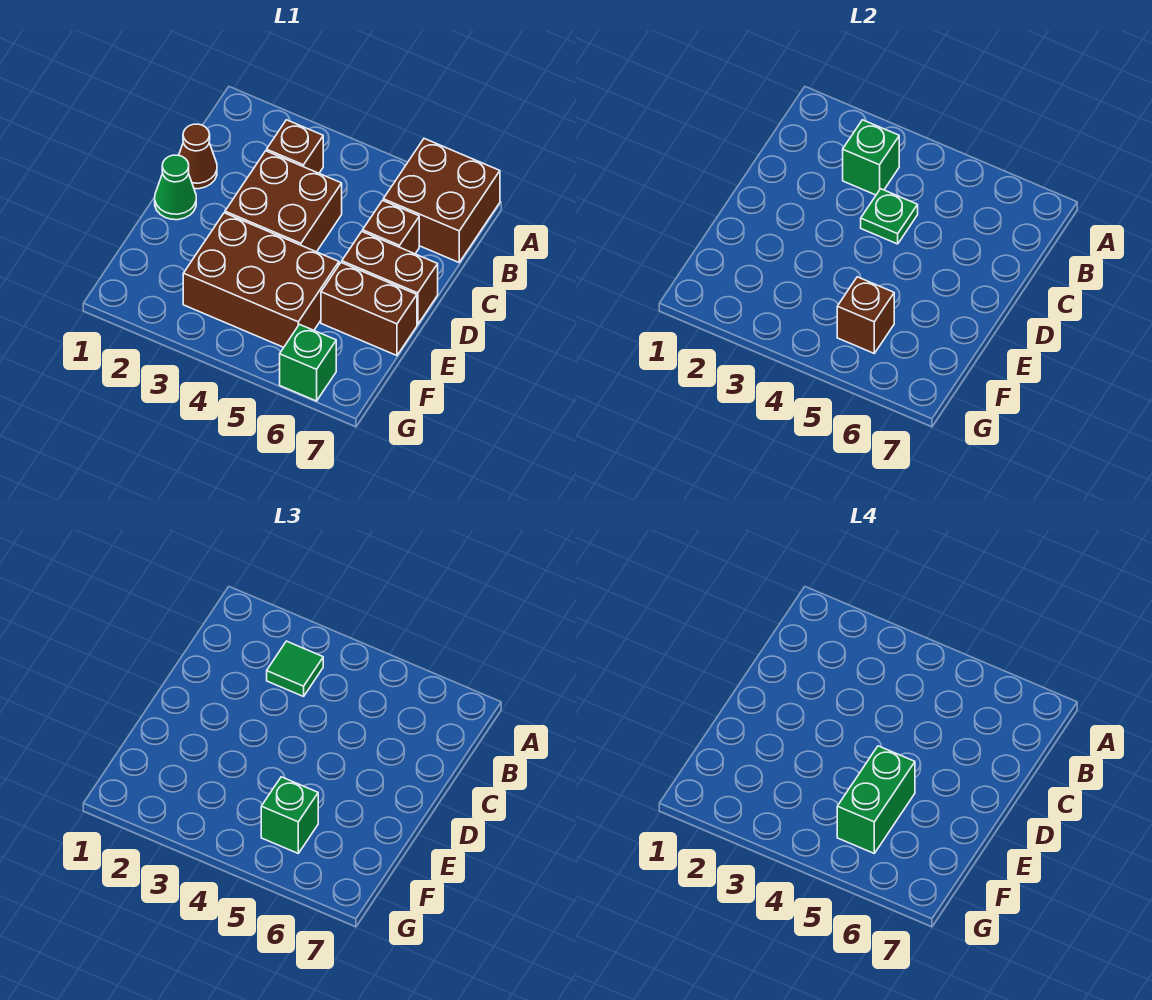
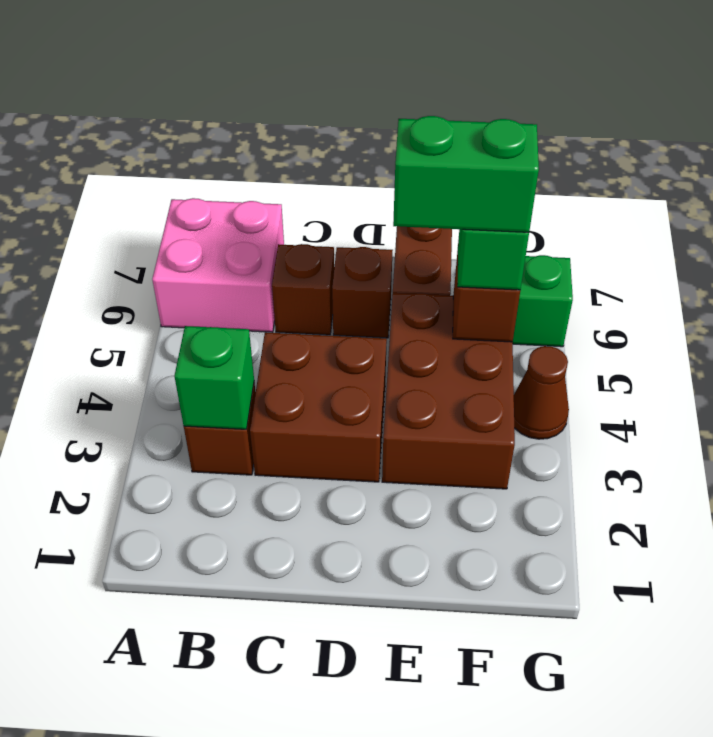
brown 2x2 brick [383,139,500,262] -> pink 2x2 brick [152,198,284,332]
green 1x1 tile [267,641,323,696] -> none
brown 1x1 cone [179,124,217,189] -> brown 1x1 cone moved to [514,346,569,439]
green 1x1 plate [861,189,918,244] -> none
green 1x1 cone [155,155,196,220] -> none
brown 1x2 brick [342,232,438,325] -> brown 1x1 brick [332,247,393,338]

